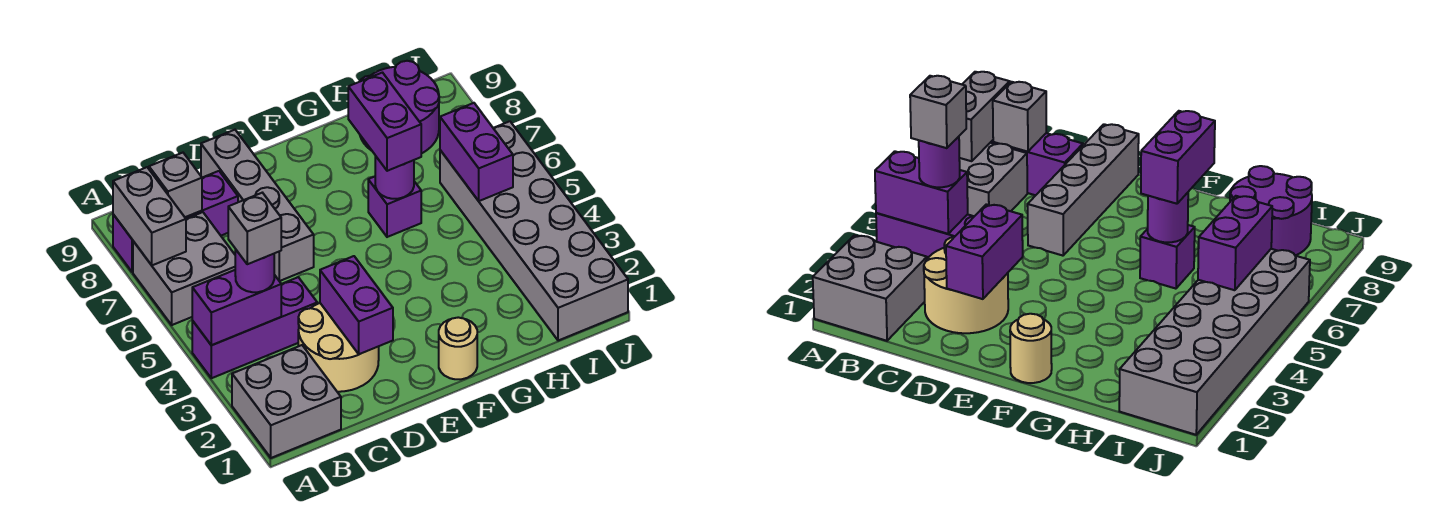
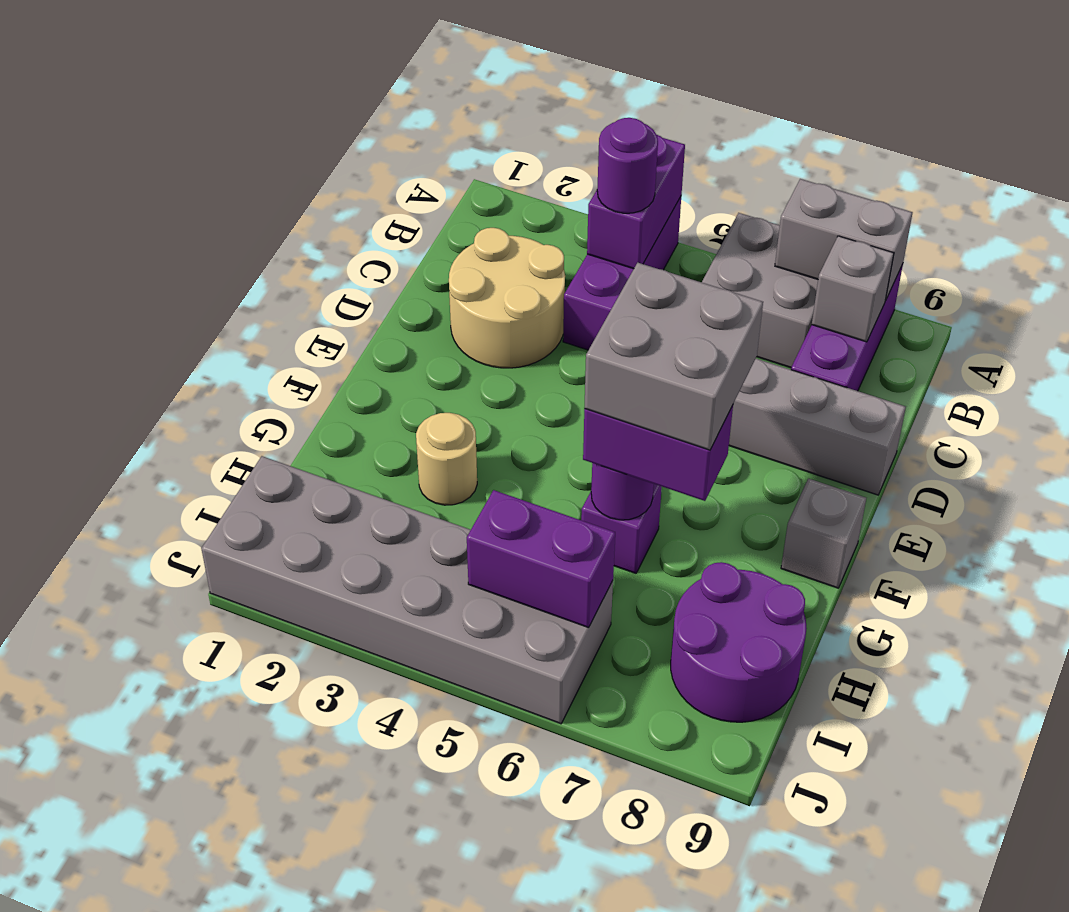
grey 2x2 brick [232,345,341,458] -> grey 2x2 brick moved to [584,263,763,450]
grey 1x1 brick [228,193,281,264] -> grey 1x1 brick moved to [781,478,866,588]
purple 1x2 brick [320,256,393,354] -> none
tan 1x1 round brick [439,317,477,379] -> tan 1x1 round brick moved to [416,413,477,505]

